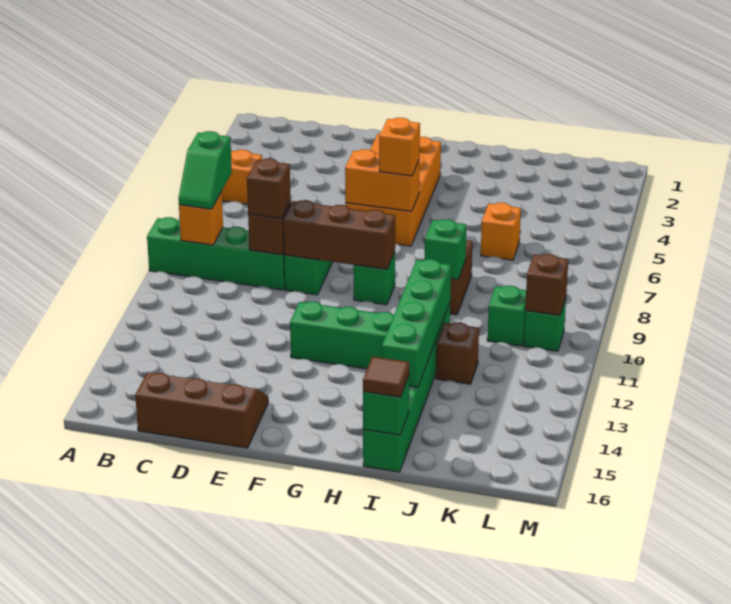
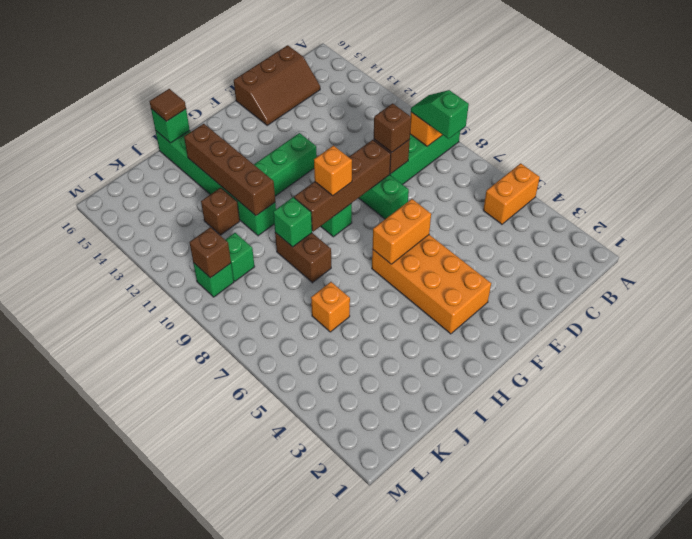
brown 1x3 brick [283,200,395,269] -> brown 1x4 brick [294,140,391,232]
orange 1x1 brick [379,118,420,176] -> orange 1x1 brick moved to [314,145,352,196]
green 1x4 brick [382,259,451,388] -> brown 1x4 brick [184,124,275,216]

